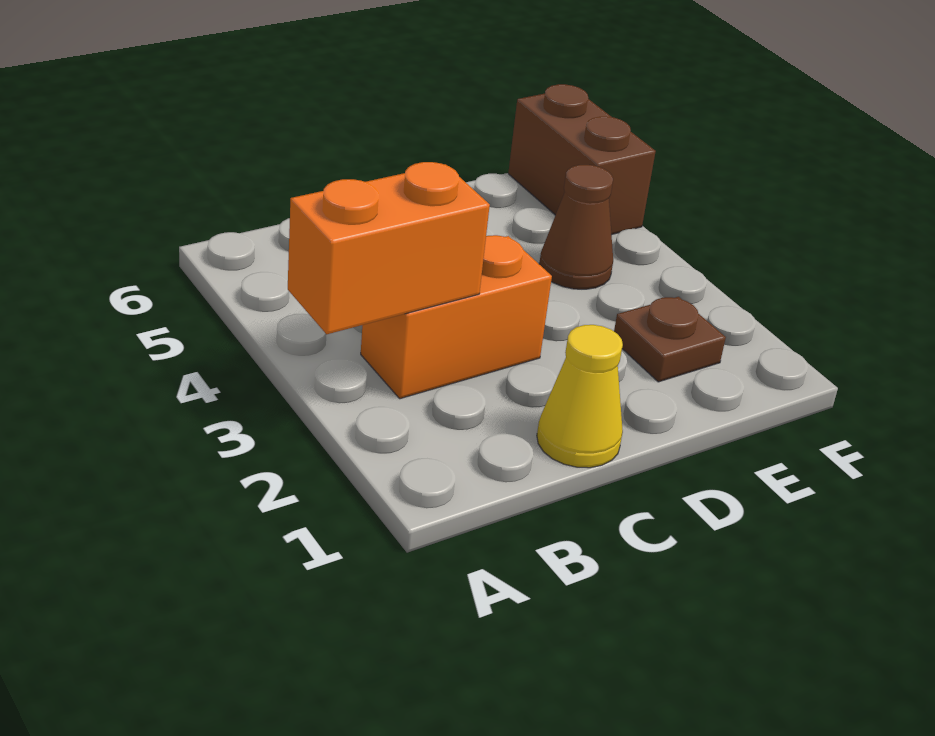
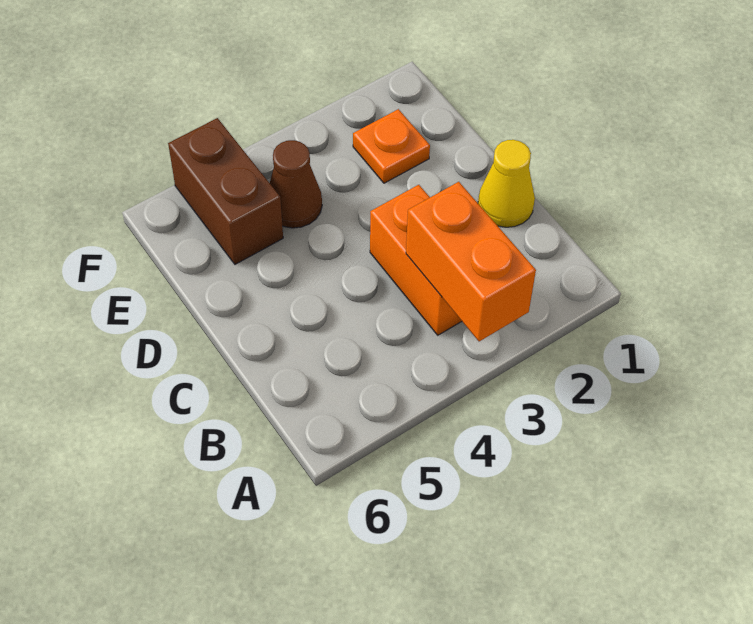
brown 1x1 plate [614,297,726,382] -> orange 1x1 plate [353,109,430,183]
brown 1x2 brick [508,84,656,235] -> brown 1x2 brick turned to [168,118,283,264]

